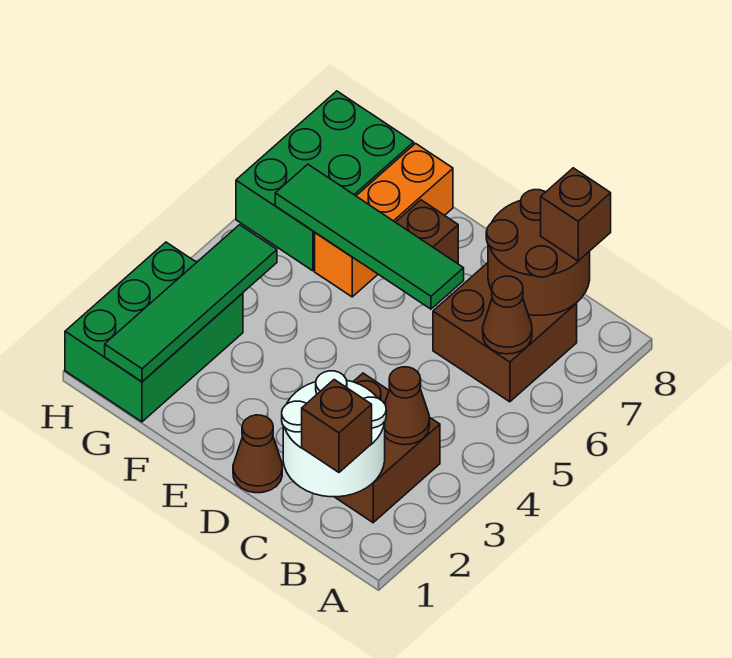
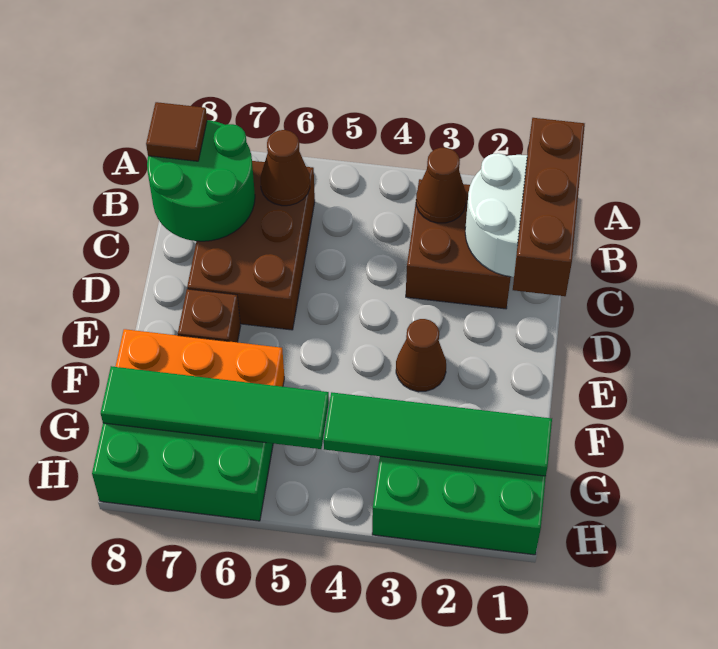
brown 1x1 brick [302,380,372,472] -> brown 1x3 brick [513,118,585,296]
brown 2x2 brick [433,263,577,402] -> brown 2x3 brick [187,161,315,330]
brown 2x2 round brick [486,190,590,315] -> green 2x2 round brick [147,120,255,241]
brown 1x1 brick [541,168,611,261] -> brown 1x1 tile [146,102,207,161]
brown 1x1 cone [233,415,282,493] -> brown 1x1 cone moved to [396,319,446,392]
green 1x4 tile [275,164,464,309] -> green 1x4 tile turned to [101,366,329,449]

